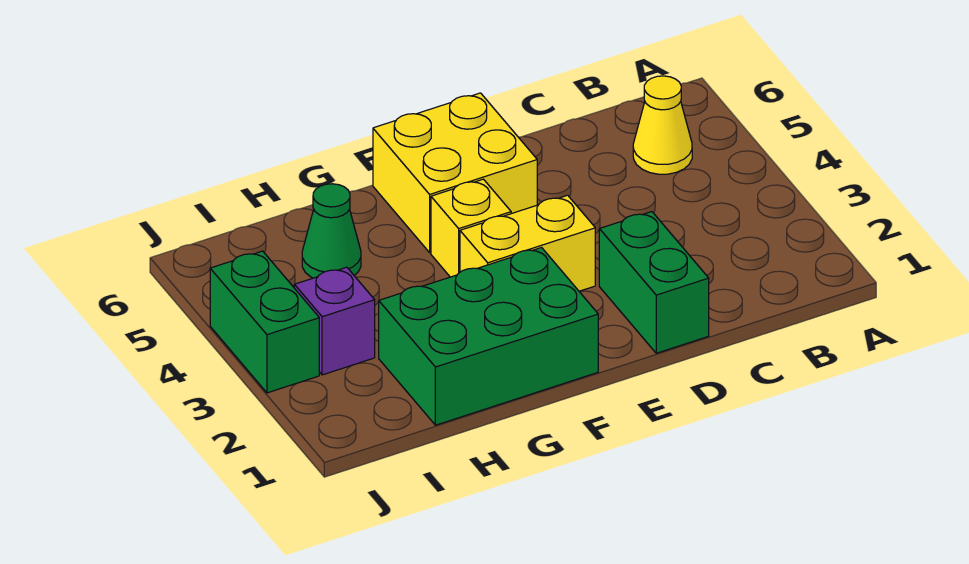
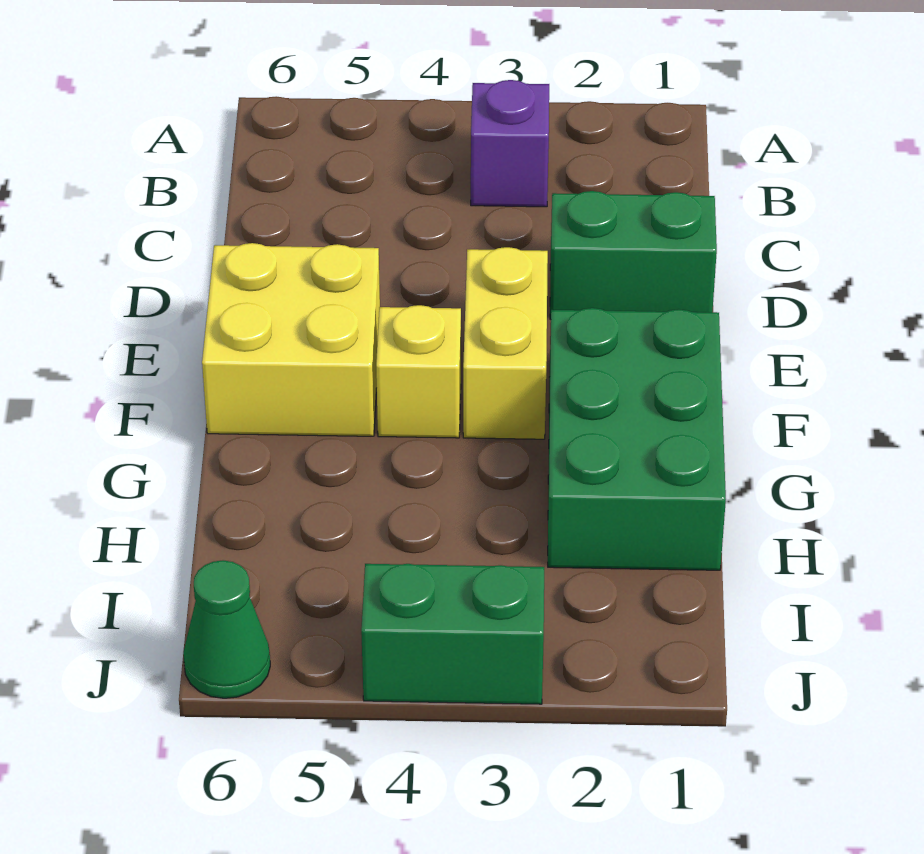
yellow 1x1 cone [633,76,692,174] -> none
green 1x1 cone [302,184,361,278] -> green 1x1 cone moved to [183,560,270,698]
purple 1x1 brick [294,267,375,375] -> purple 1x1 brick moved to [471,80,549,207]

